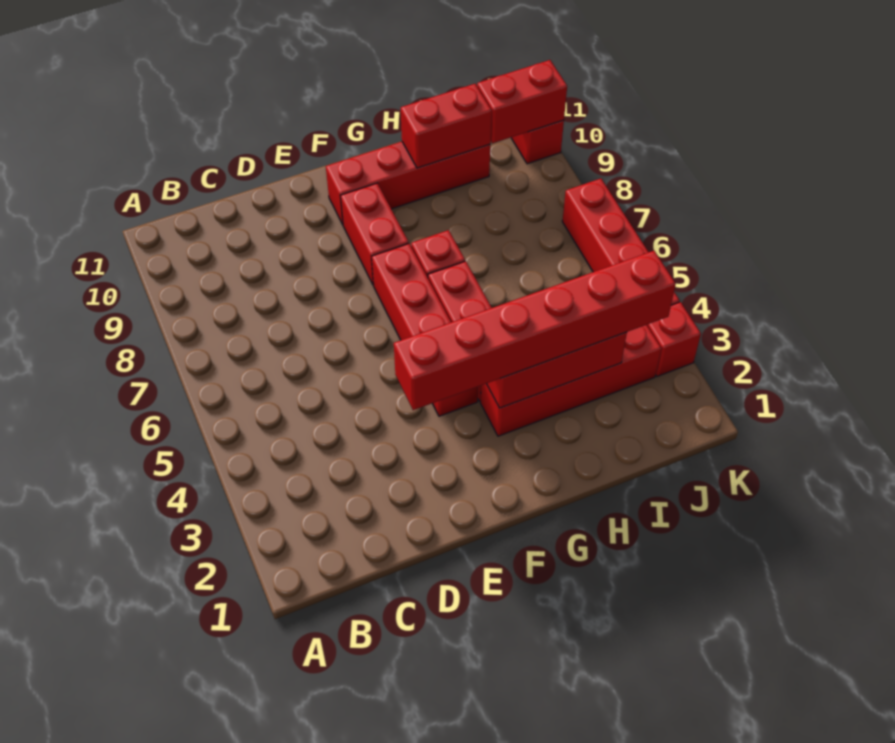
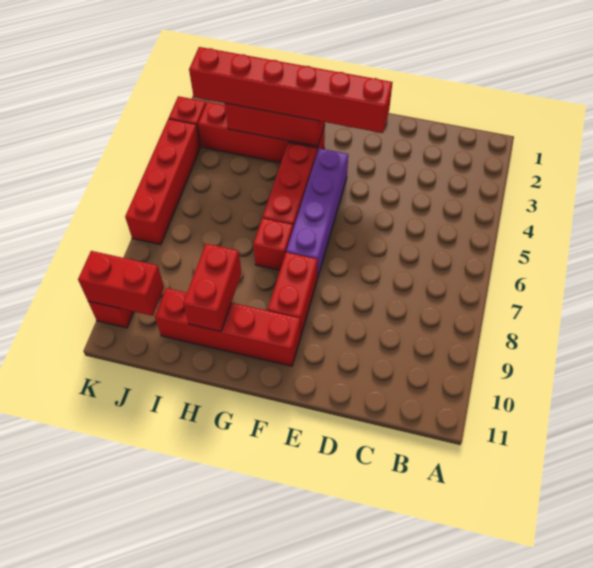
red 1x4 brick [372,244,478,416] -> purple 1x4 brick [286,148,348,278]
red 1x2 brick [401,84,492,168] -> red 1x2 brick turned to [183,244,241,332]

